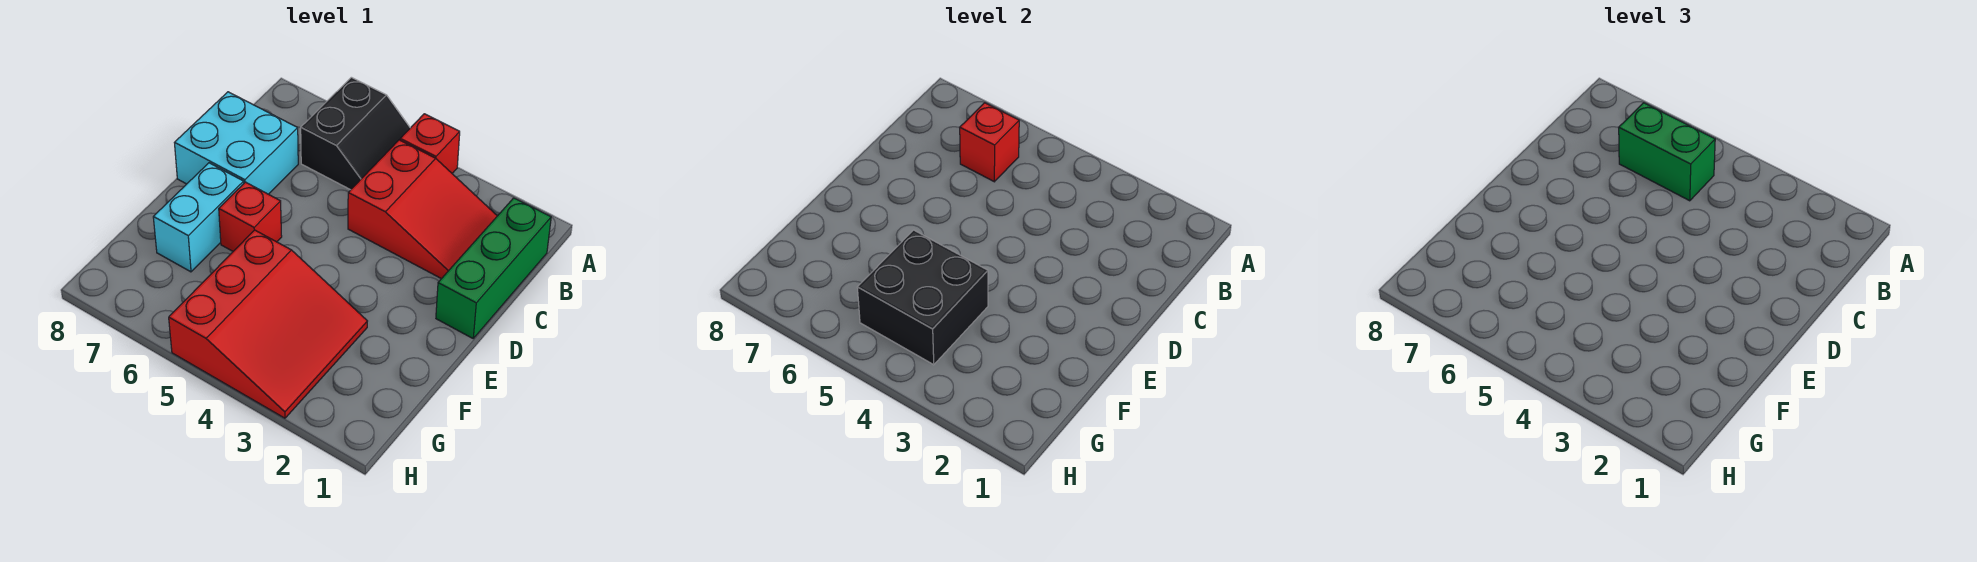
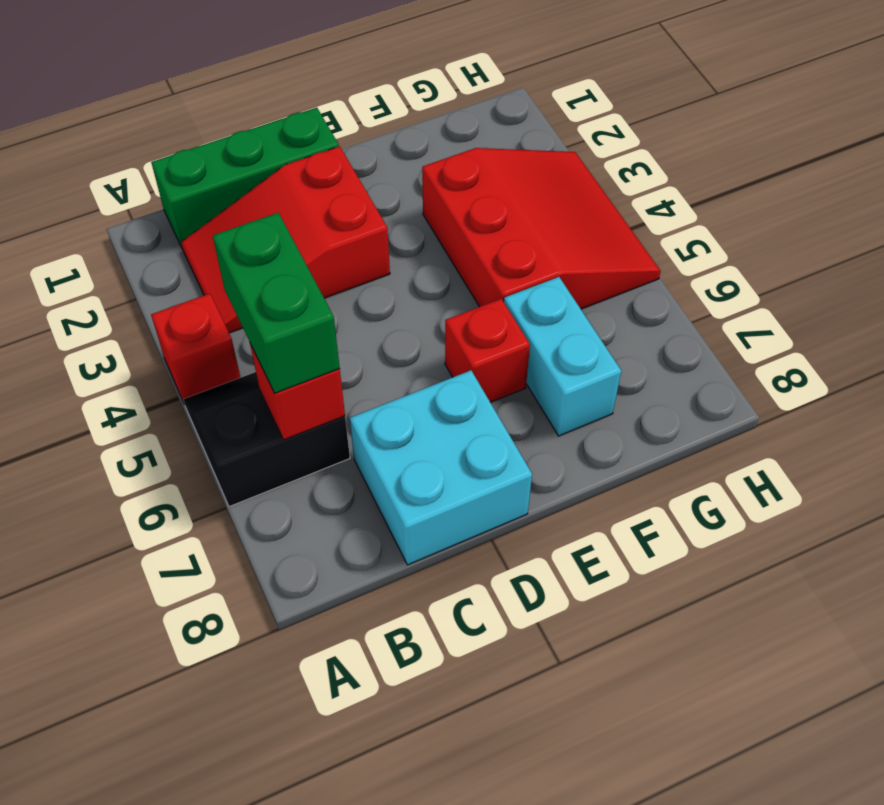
red 2x3 slope [348,140,497,279] -> red 2x3 slope turned to [181,146,390,333]
cyan 1x2 brick [153,163,244,272] -> cyan 1x2 brick turned to [504,277,621,436]
red 3x3 slope [169,230,367,418] -> red 3x3 slope turned to [422,148,661,309]
black 2x2 brick [857,230,988,365] -> none

